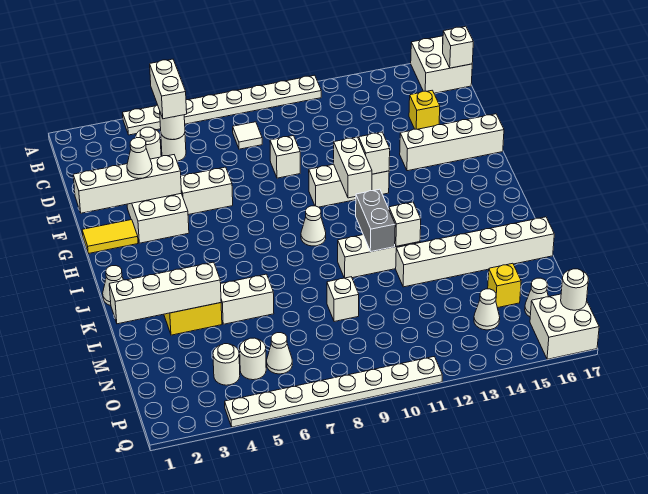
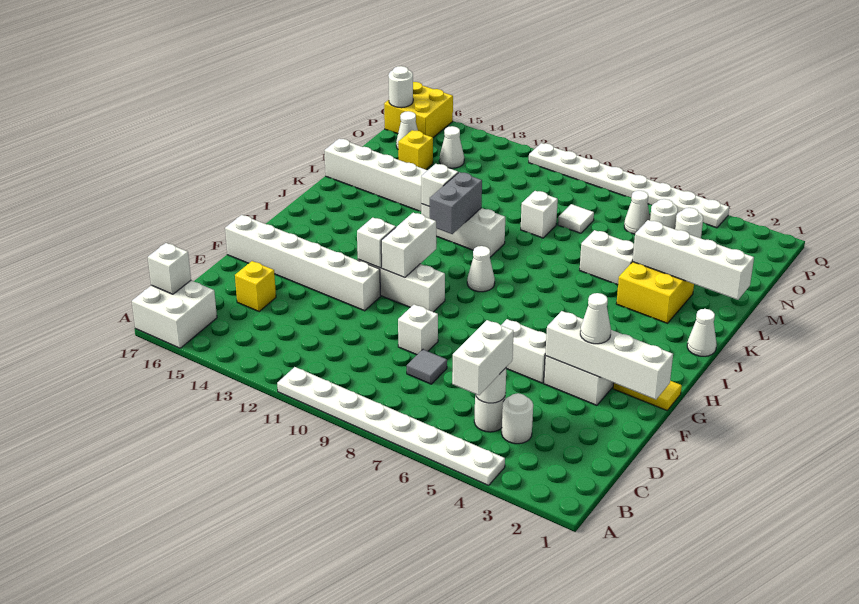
white 1x1 tile [233,122,262,149] -> white 1x1 tile moved to [558,204,594,233]
none -> grey 1x1 tile [407,350,447,384]
white 1x4 brick [400,114,504,171] -> white 1x6 brick [225,215,380,311]
white 2x2 brick [530,294,599,359] -> yellow 2x2 brick [384,82,453,137]

